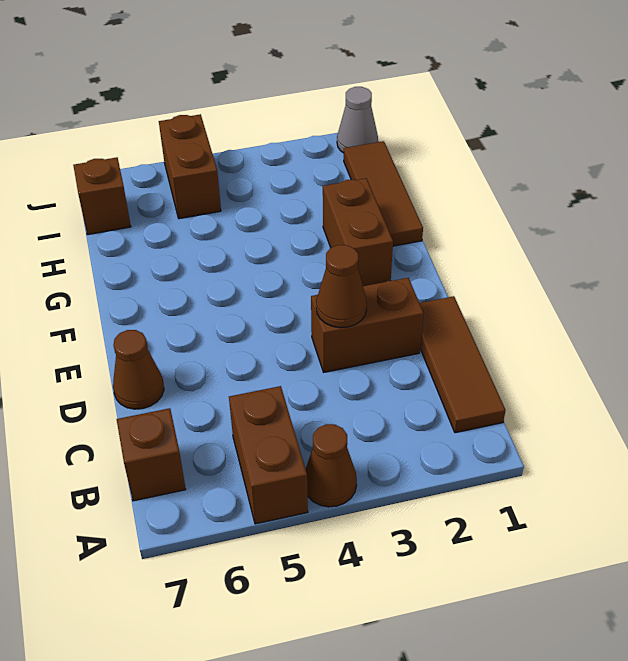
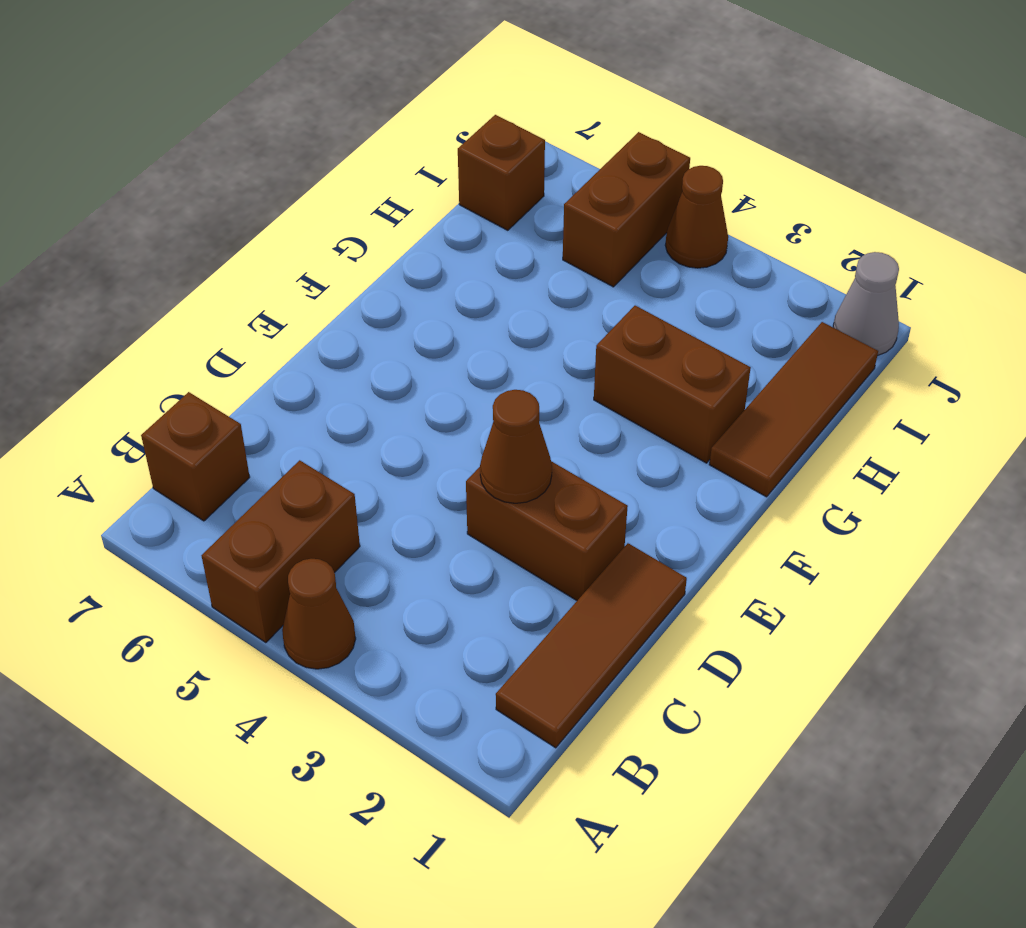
brown 1x1 cone [113,330,164,409] -> brown 1x1 cone moved to [665,166,728,268]
brown 1x2 brick [323,178,393,286] -> brown 1x2 brick turned to [594,306,751,463]

